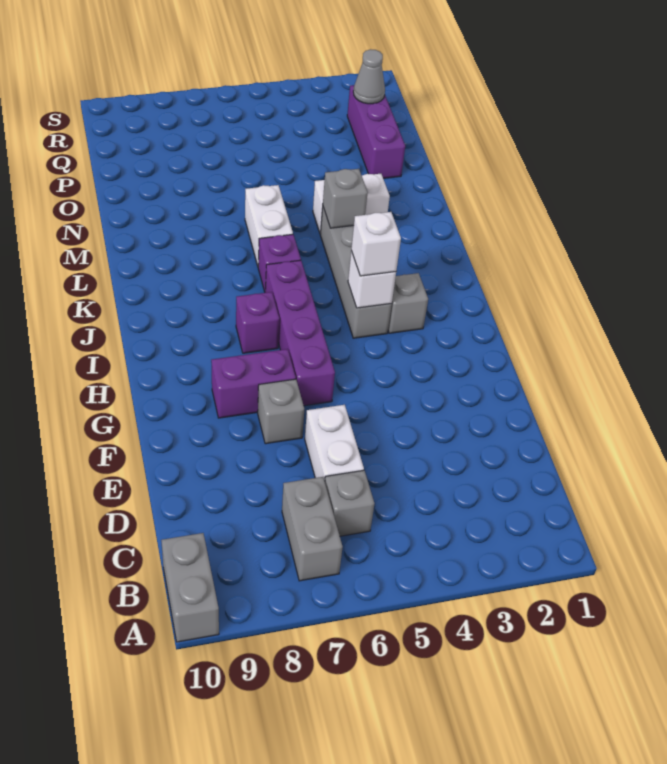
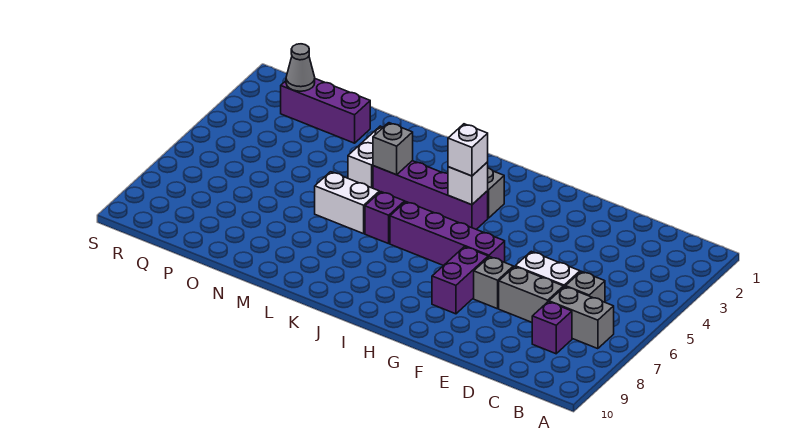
grey 1x2 brick [161,533,219,642] -> grey 1x2 brick moved to [499,267,563,322]
grey 1x4 brick [320,207,392,338] -> purple 1x4 brick [373,161,488,229]
purple 1x1 brick [236,292,279,353] -> purple 1x1 brick moved to [532,302,572,354]

